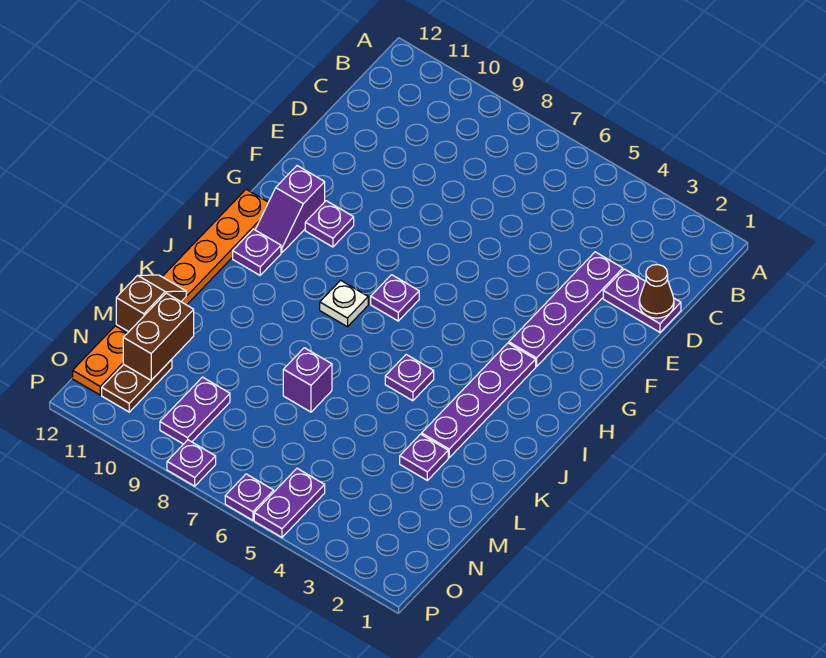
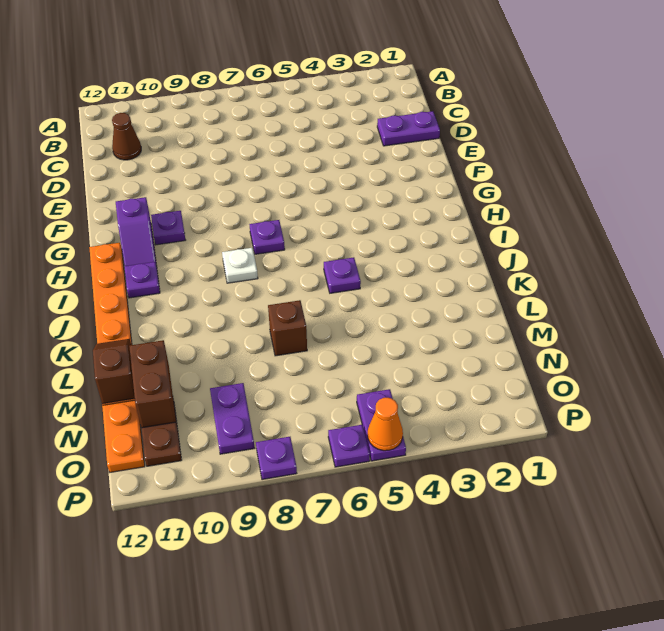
brown 1x1 cone [639,265,674,318] -> brown 1x1 cone moved to [112,113,141,160]
purple 1x4 plate [509,252,623,367] -> none
purple 1x4 plate [422,343,536,458] -> none
purple 1x1 plate [400,434,448,480] -> none
purple 1x1 brick [283,348,332,412] -> brown 1x1 brick [268,300,307,356]
none -> orange 1x1 cone [368,398,403,451]

